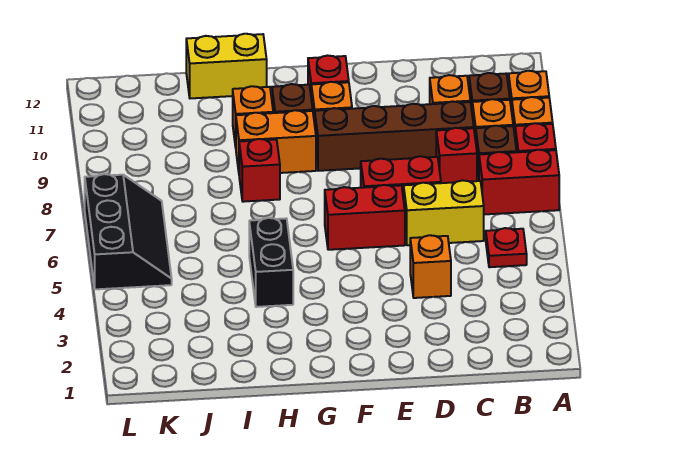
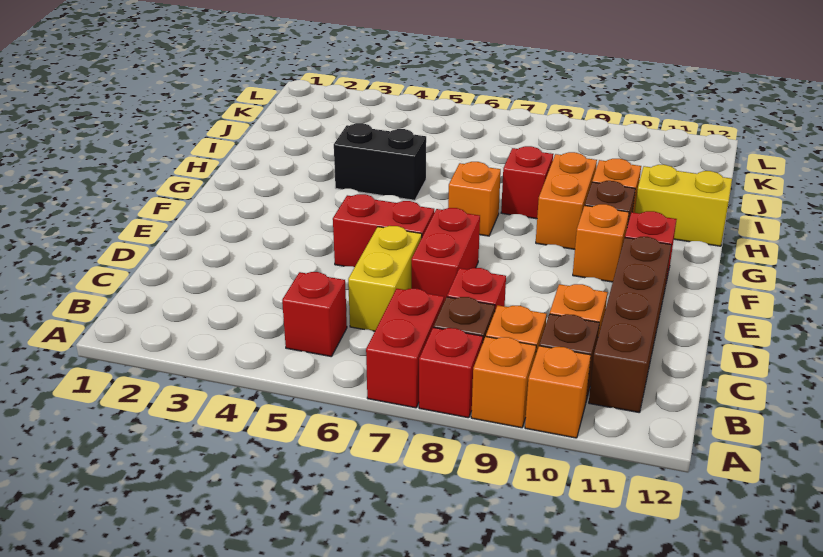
red 1x1 plate [486,228,527,267] -> red 1x1 brick [282,272,347,357]
brown 1x4 brick [315,101,474,171] -> brown 1x4 brick moved to [589,237,671,413]
orange 1x1 brick [410,235,451,298] -> orange 1x1 brick moved to [448,162,501,236]
red 1x2 brick [325,185,405,250] -> red 1x2 brick turned to [333,194,434,267]
yellow 1x2 brick [186,34,267,98] -> yellow 1x2 brick turned to [635,165,732,246]
black 2x3 slope [85,174,172,289] -> none

